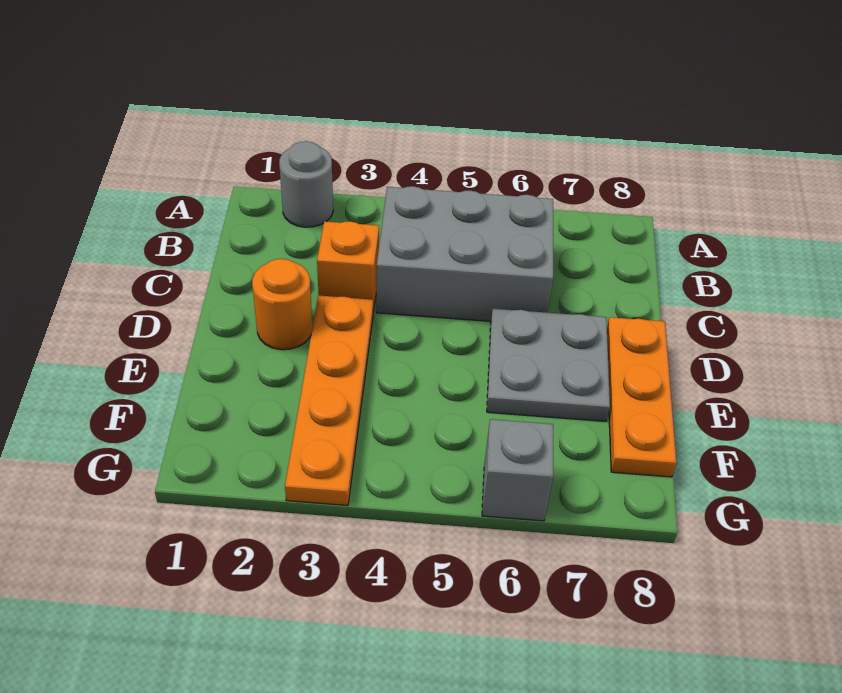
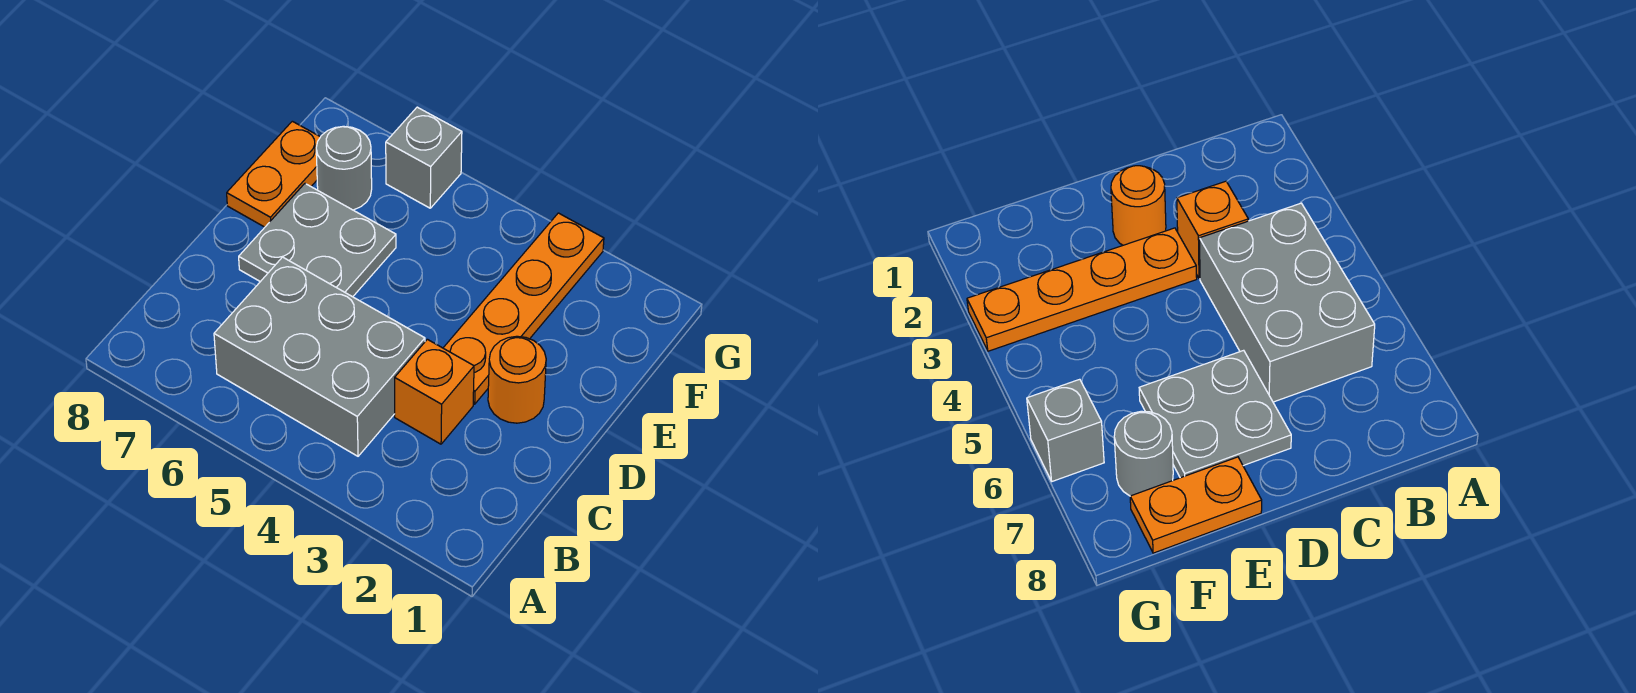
grey 1x1 round brick [279,141,333,227] -> grey 1x1 round brick moved to [316,126,372,210]
orange 1x3 plate [607,317,677,477] -> orange 1x2 plate [227,121,320,227]

